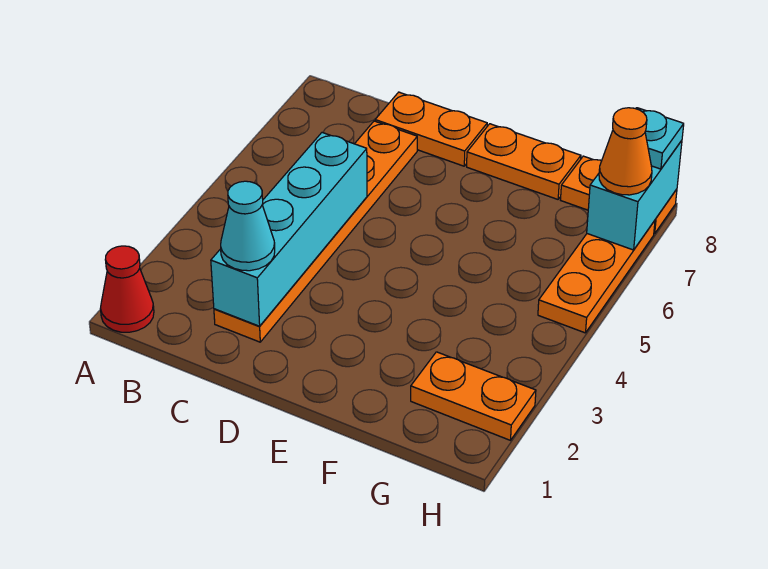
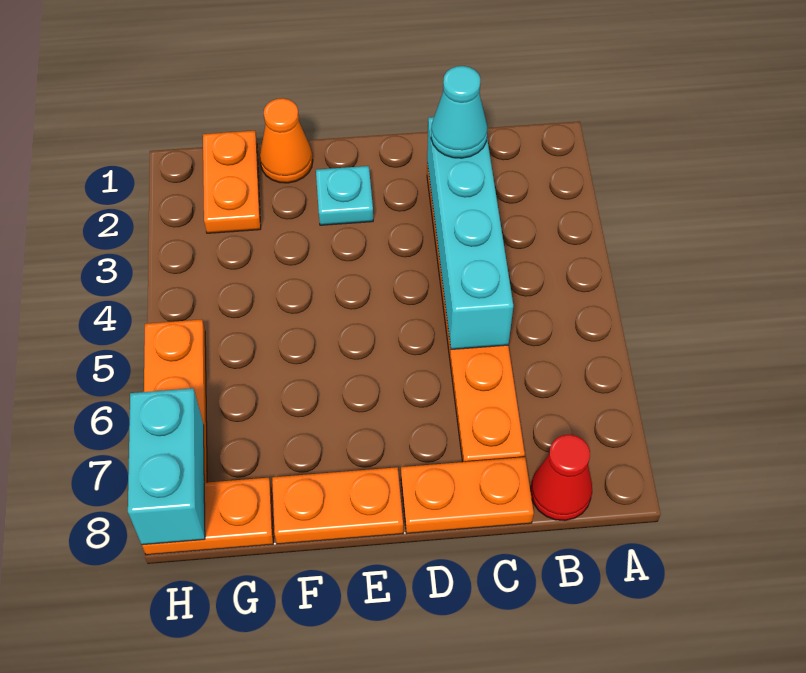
red 1x1 cone [100,246,154,332] -> red 1x1 cone moved to [531,434,592,521]
orange 1x2 plate [411,352,536,440] -> orange 1x2 plate turned to [203,131,261,233]
orange 1x1 cone [599,108,652,195] -> orange 1x1 cone moved to [260,98,313,183]
cyan 1x1 plate [636,108,684,169] -> cyan 1x1 plate moved to [316,166,373,225]

